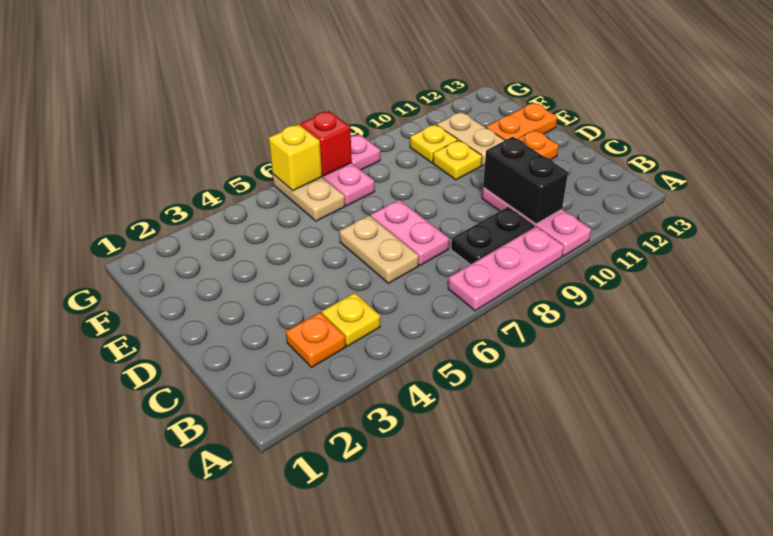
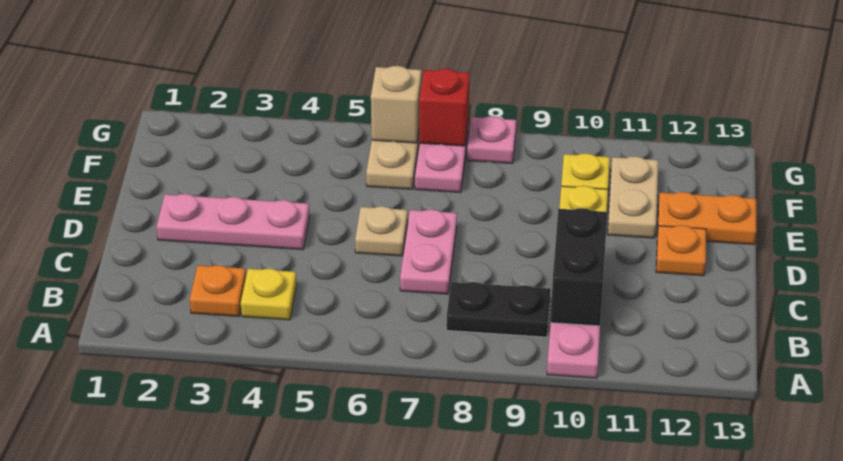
pink 1x3 plate [448,226,564,311] -> pink 1x3 plate moved to [157,194,310,250]
tan 1x2 plate [339,215,419,283] -> tan 1x1 plate [355,206,408,256]
yellow 1x1 brick [269,124,322,191] -> tan 1x1 brick [371,66,421,143]

